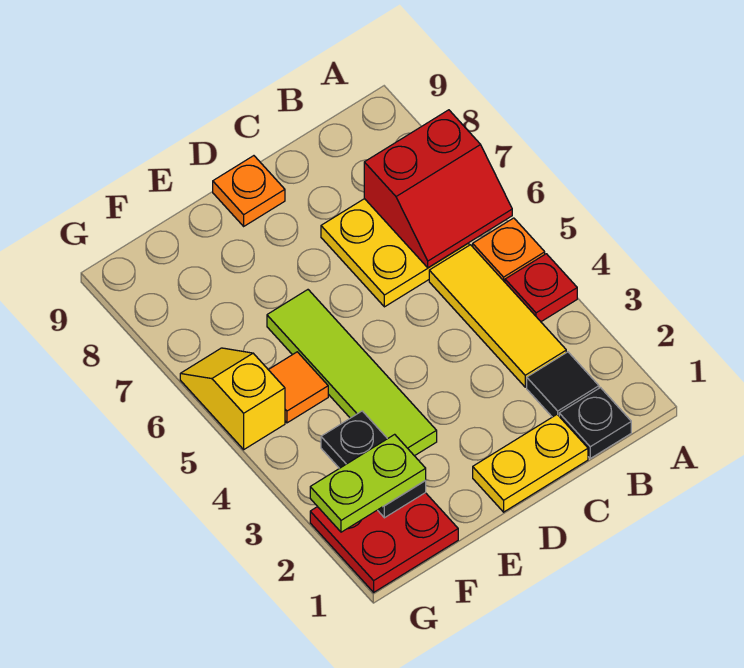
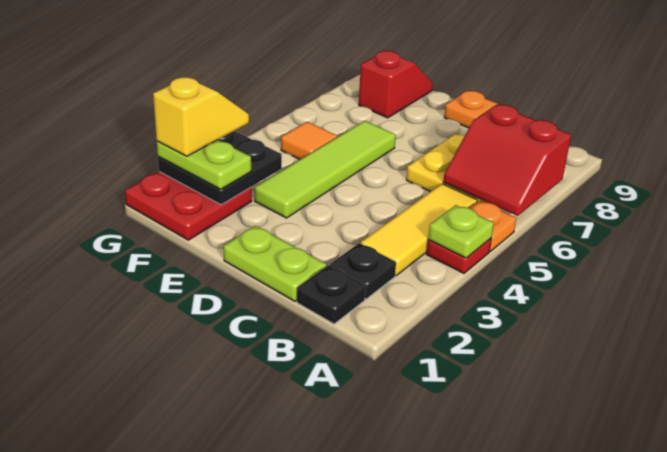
none -> lime 1x1 plate [428,205,494,258]
black 1x1 tile [527,352,599,417] -> black 1x1 plate [330,243,396,299]
yellow 1x2 plate [473,415,588,512] -> lime 1x2 plate [224,226,327,301]
black 1x2 plate [321,411,426,518] -> black 2x2 plate [158,131,282,205]
none -> red 1x2 slope [359,51,433,118]
yellow 1x2 slope [180,348,285,449] -> yellow 1x2 slope moved to [153,77,249,156]

